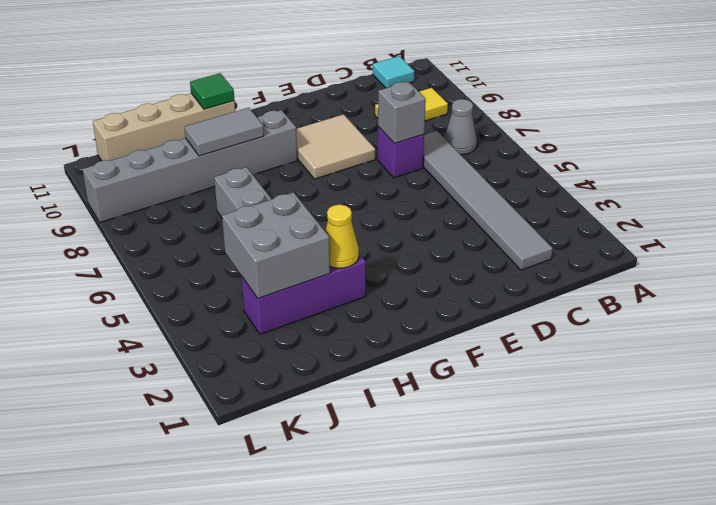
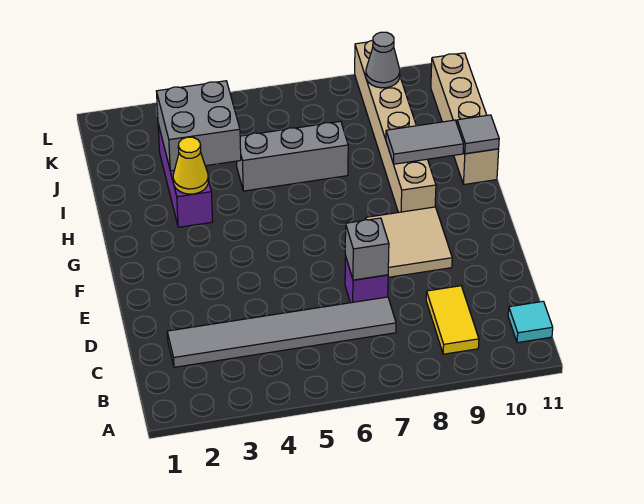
grey 1x1 cone [444,99,477,155] -> grey 1x1 cone moved to [366,32,400,88]
grey 1x6 brick [82,110,297,222] -> tan 1x6 brick [355,40,436,212]
grey 1x2 tile [184,108,264,156] -> grey 1x2 tile turned to [386,120,464,164]
green 1x1 tile [190,73,234,109] -> grey 1x1 tile [457,115,499,154]

